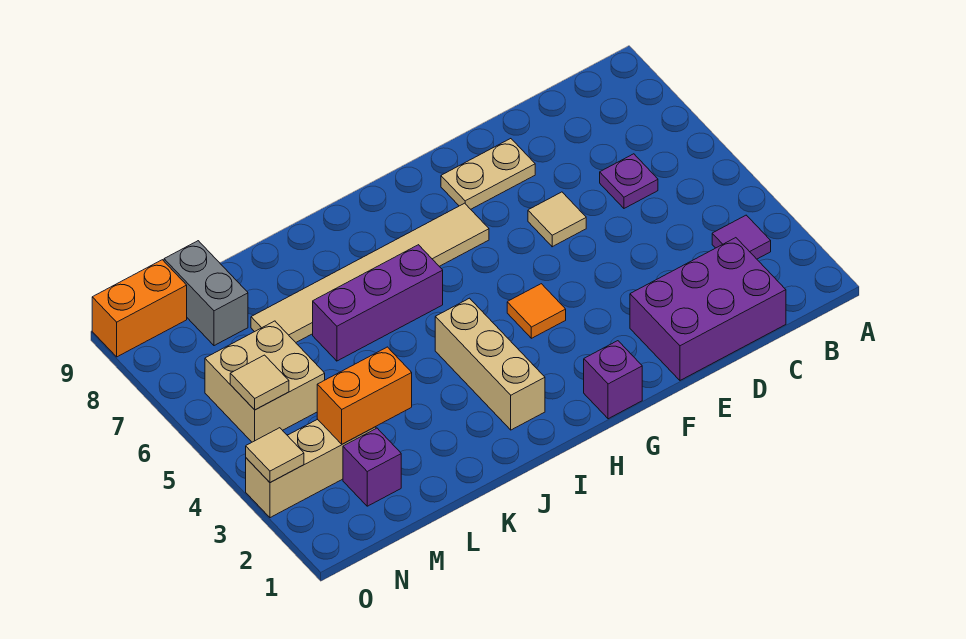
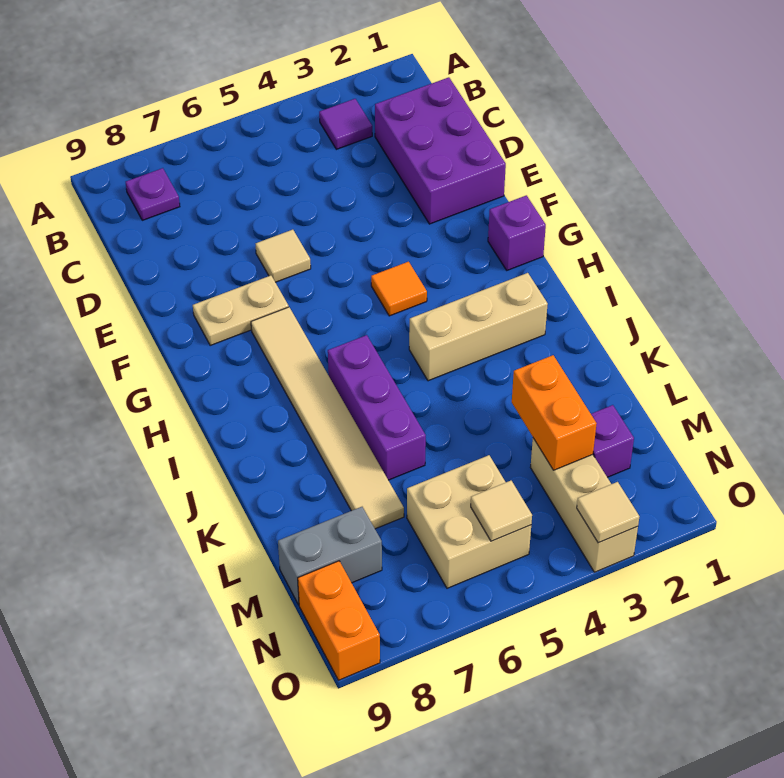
purple 1x1 plate [600,154,658,208] -> purple 1x1 plate moved to [126,168,180,220]
tan 1x2 plate [441,139,535,209] -> tan 1x2 plate turned to [193,276,289,345]

